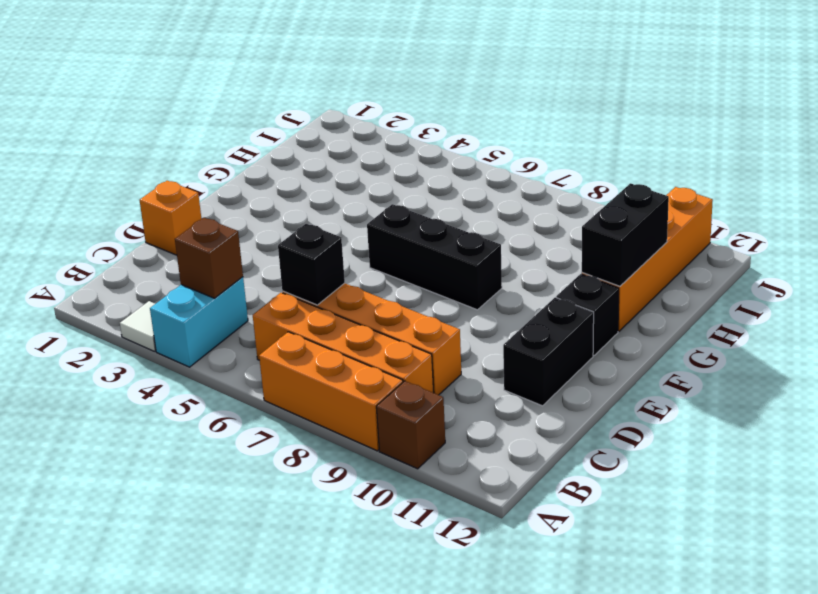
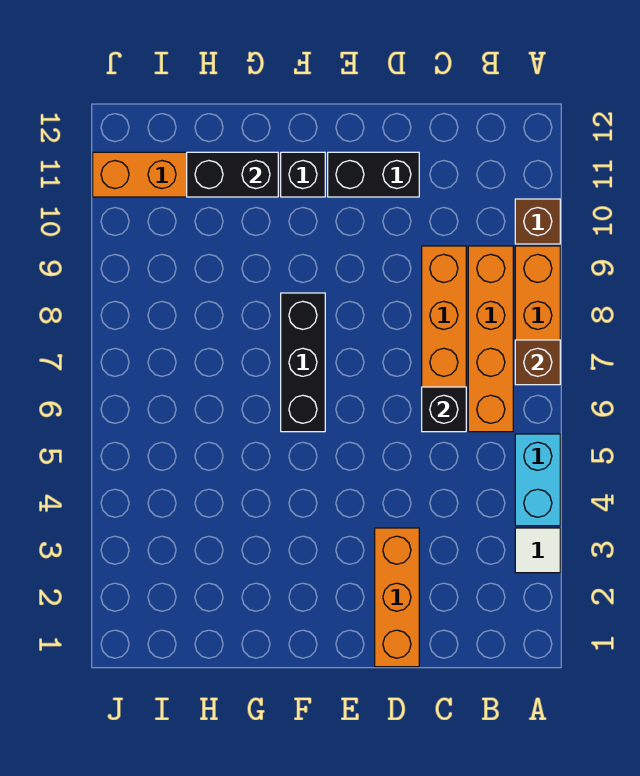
cyan 1x2 brick [150,277,248,367] -> cyan 1x2 brick turned to [515,434,560,526]
brown 1x1 brick [175,218,243,298] -> brown 1x1 brick moved to [515,340,560,385]
orange 1x1 brick [140,181,202,255] -> orange 1x3 brick [375,528,419,667]

